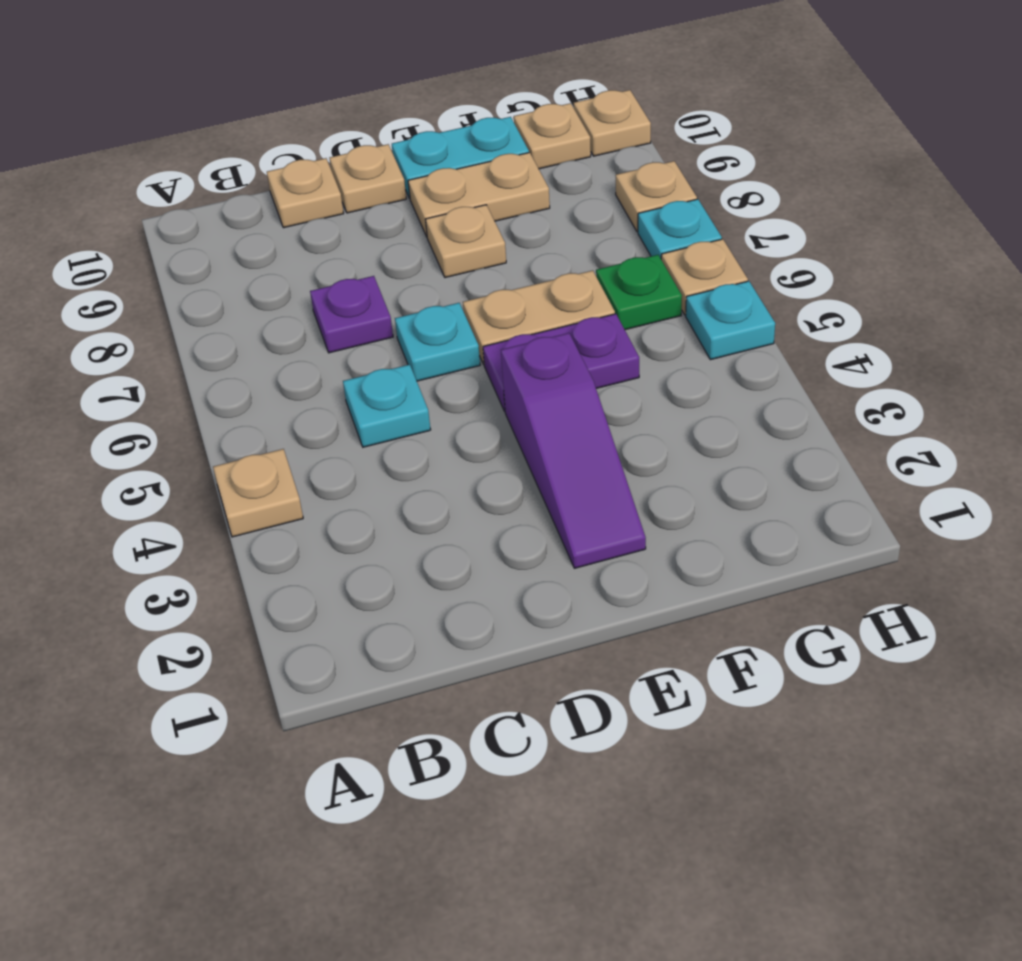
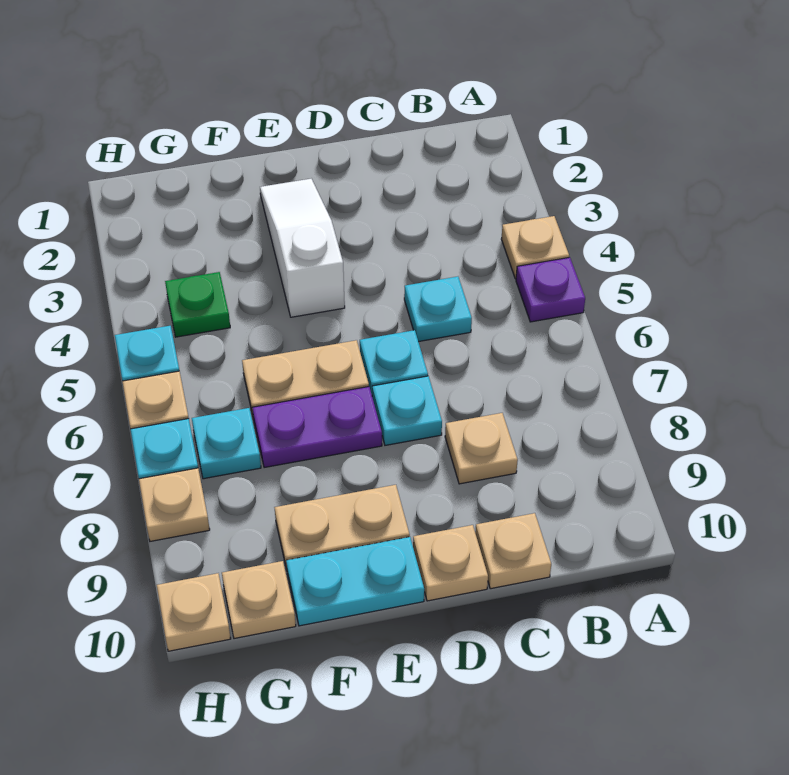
purple 1x1 plate [310,276,393,353] -> purple 1x1 plate moved to [516,257,585,322]
none -> cyan 1x1 plate [372,376,442,445]
purple 1x3 slope [501,333,646,568] -> white 1x3 slope [260,179,345,317]
purple 1x2 plate [483,314,639,411] -> purple 1x2 plate moved to [252,387,382,468]
tan 1x1 plate [426,205,506,278] -> tan 1x1 plate moved to [445,413,518,484]
green 1x1 plate [596,255,682,330] -> green 1x1 plate moved to [165,272,230,337]
none -> cyan 1x1 plate [192,408,261,479]

